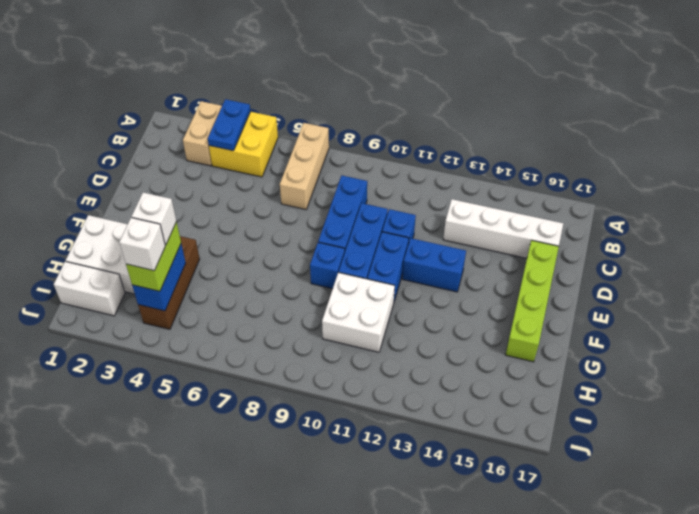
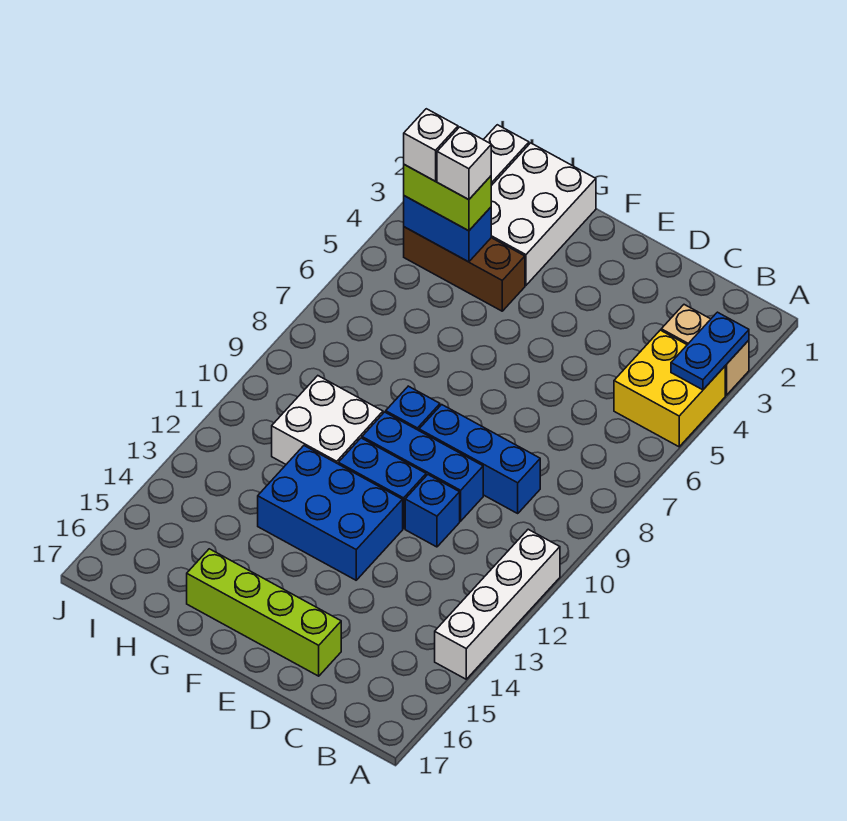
blue 1x2 plate [208,99,251,151] -> blue 1x2 plate turned to [671,312,749,390]
tan 1x3 brick [280,123,329,210] -> none
white 1x4 brick [443,199,563,258] -> white 1x4 brick moved to [435,529,560,679]
blue 1x2 brick [402,238,466,292] -> blue 2x3 brick [258,446,403,580]

